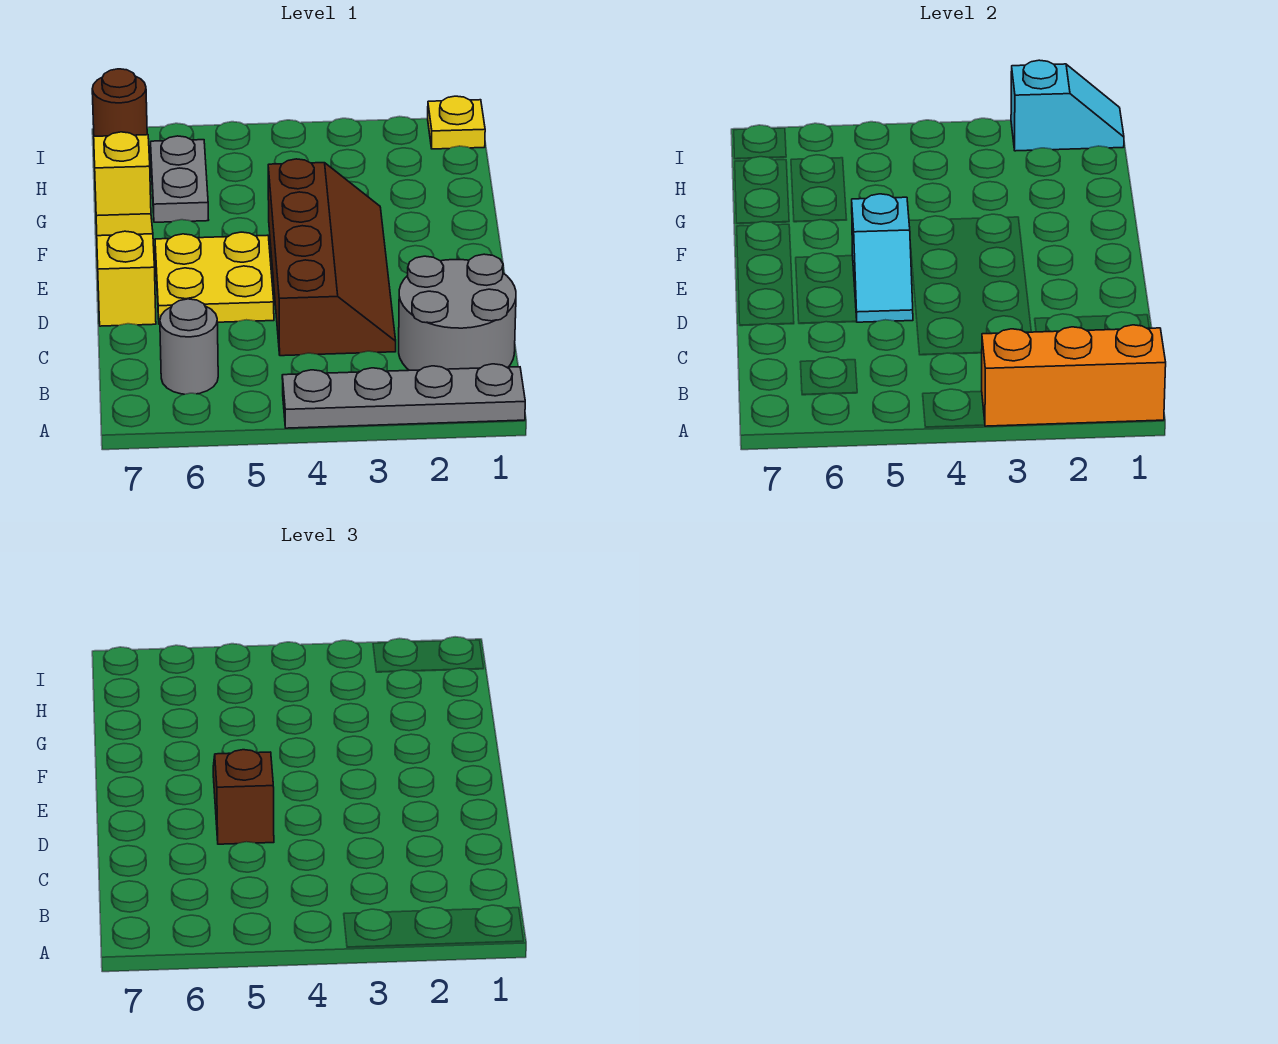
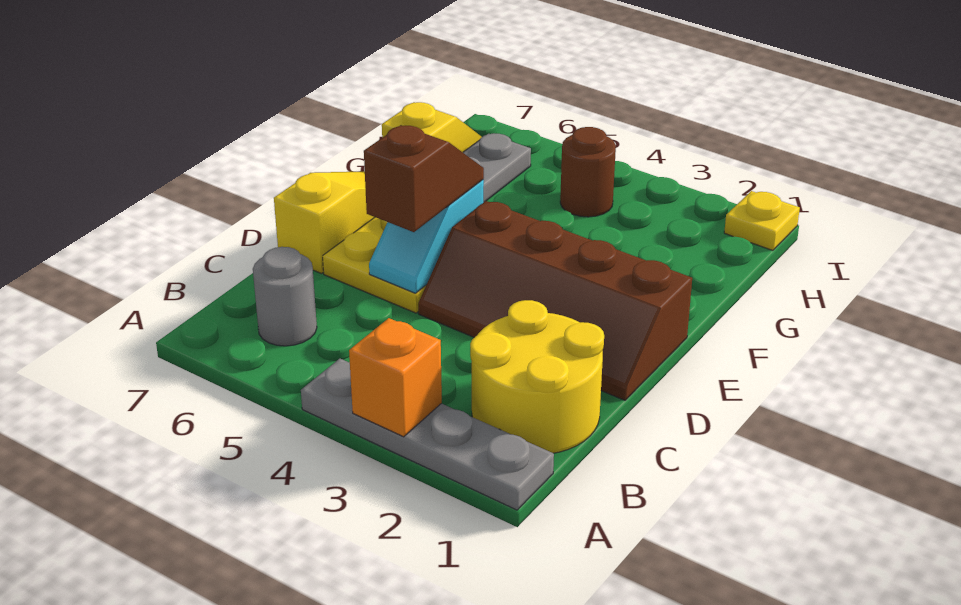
orange 1x3 brick [982,325,1166,426] -> orange 1x1 brick [349,318,442,437]
grey 2x2 round brick [399,254,516,370] -> yellow 2x2 round brick [470,300,604,453]
brown 2x4 slope [268,159,396,356] -> brown 2x4 slope turned to [418,201,692,400]
cyan 1x2 slope [1011,60,1124,151] -> none
brown 1x1 round brick [92,69,147,136] -> brown 1x1 round brick moved to [560,127,616,217]

